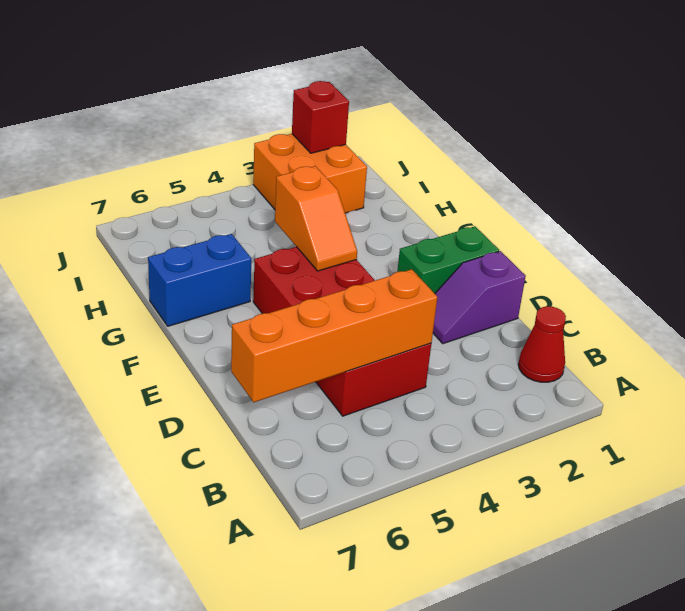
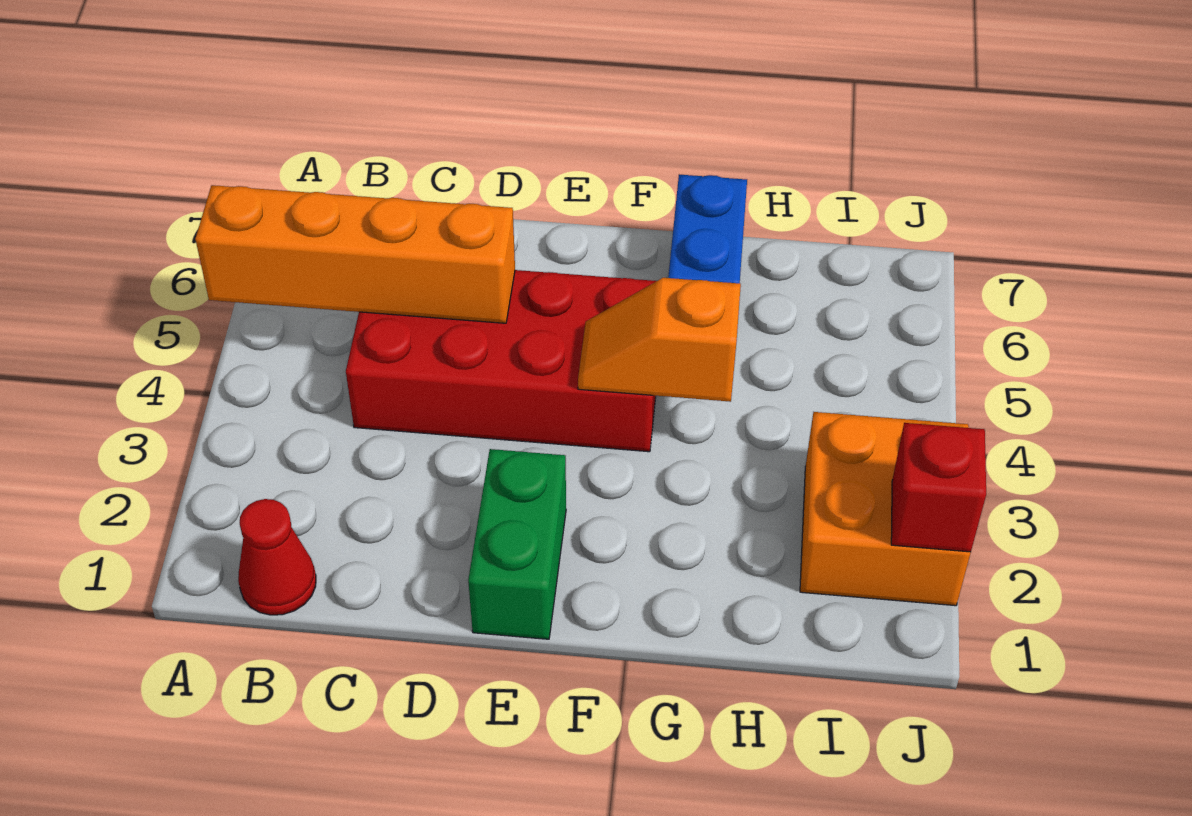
orange 1x4 brick [231,269,437,402] -> orange 1x4 brick turned to [195,185,515,323]
purple 1x2 slope [433,251,526,344] -> none

